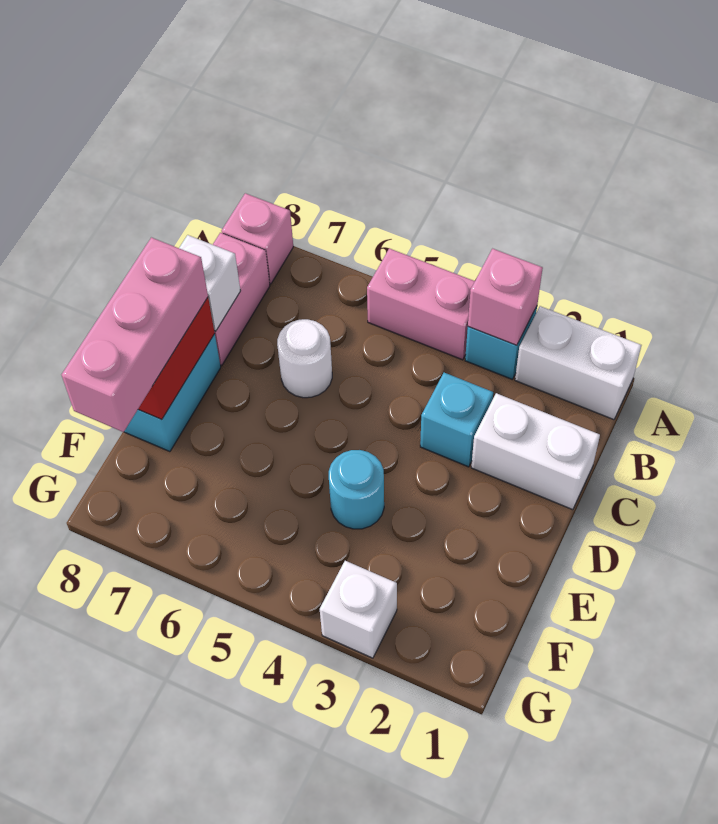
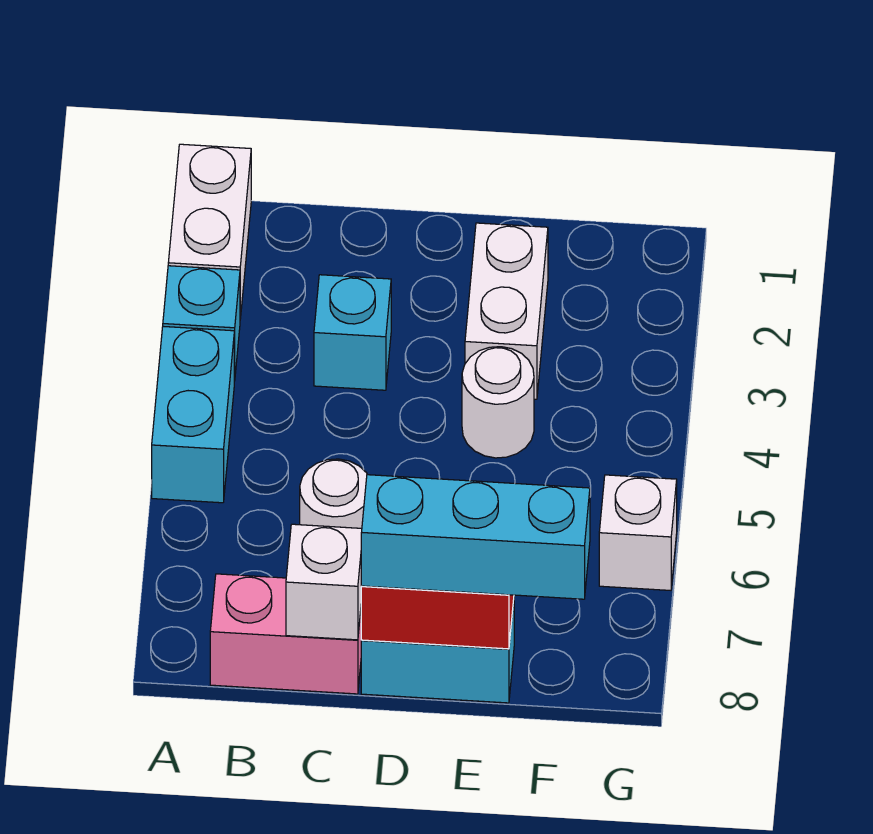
pink 1x1 brick [468,249,543,345] -> none
pink 1x2 brick [367,248,475,360] -> cyan 1x2 brick [152,326,234,503]
pink 1x1 brick [222,193,293,284] -> none
white 1x2 brick [471,393,600,510] -> white 1x2 brick moved to [465,223,548,399]
pink 1x3 brick [61,237,208,432] -> cyan 1x3 brick [361,475,590,599]
cyan 1x1 round brick [329,450,384,529] -> white 1x1 round brick [462,347,534,458]
white 1x1 brick [320,561,397,658] -> white 1x1 brick moved to [599,475,677,590]

